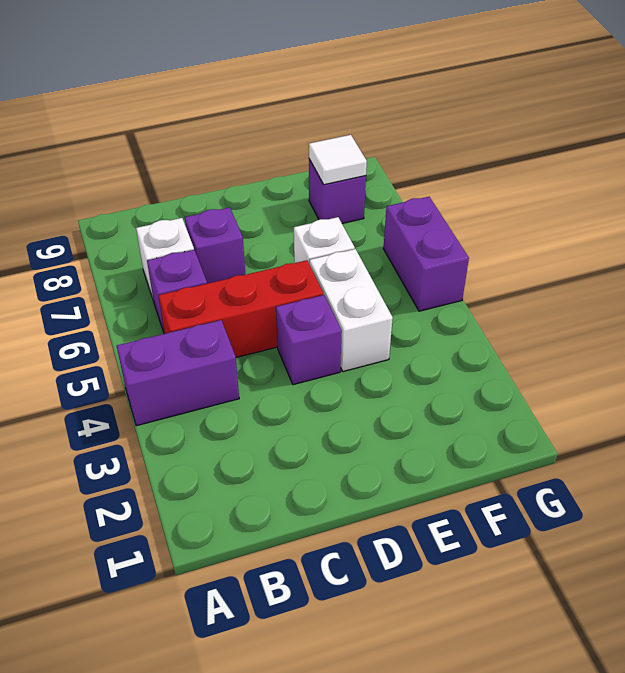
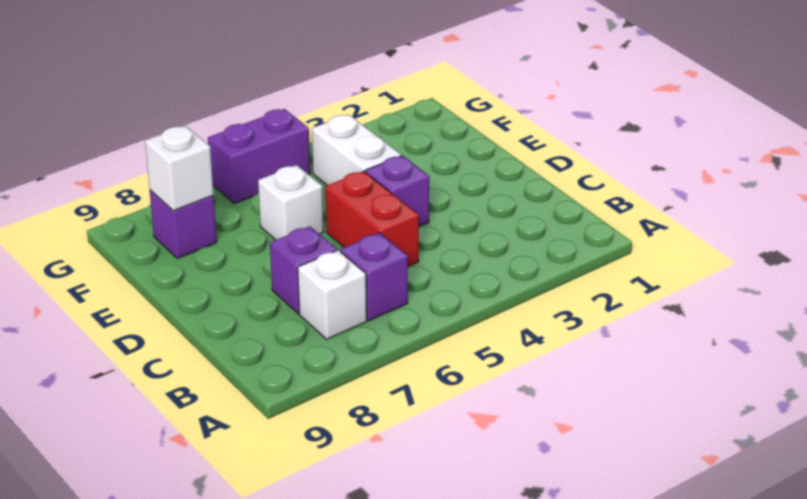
purple 1x2 brick [117,320,239,426] -> none
red 1x3 brick [158,260,323,357] -> red 1x2 brick [325,171,419,266]
white 1x2 brick [310,249,393,372] -> white 1x2 brick turned to [312,114,401,185]
white 1x1 tile [309,135,367,185] -> white 1x1 brick [145,126,213,211]

